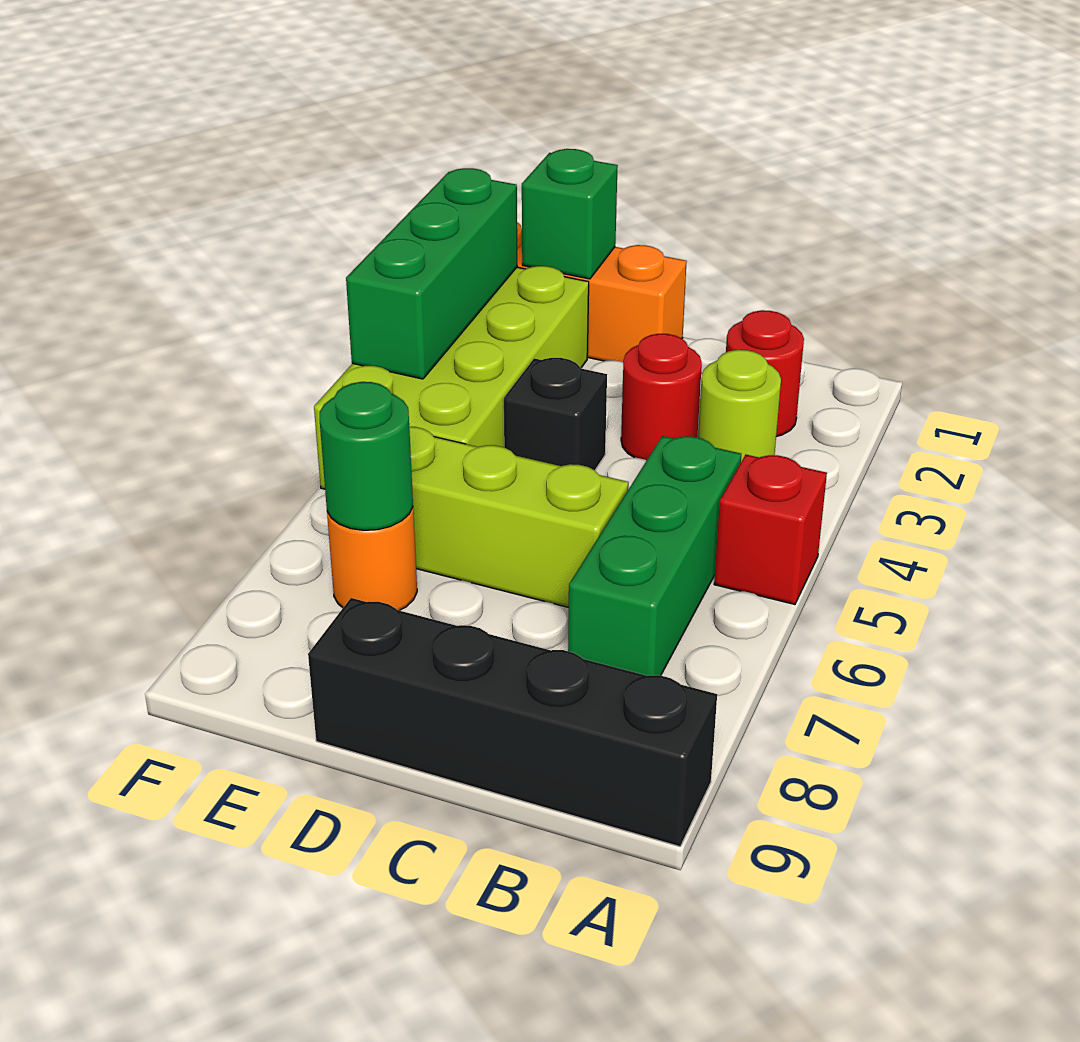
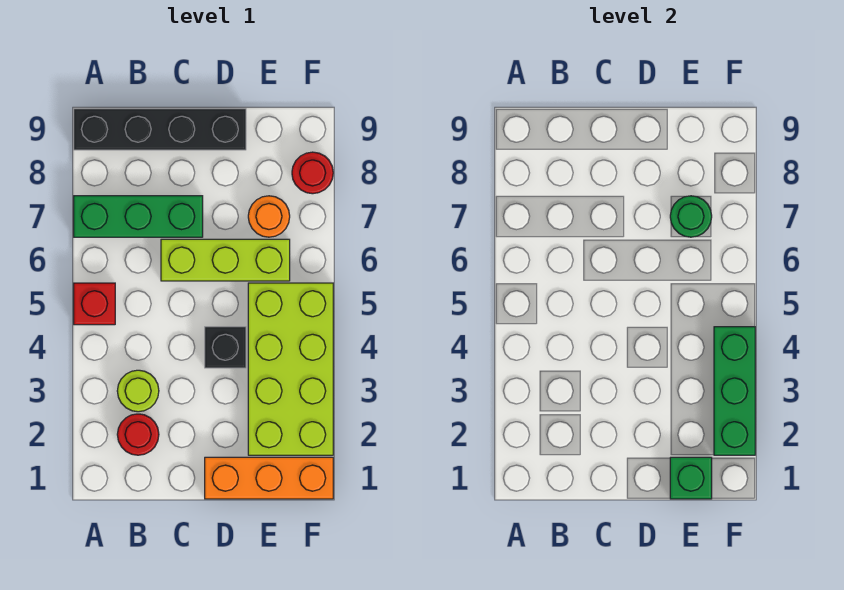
green 1x3 brick [568,436,741,676] -> green 1x3 brick turned to [74,196,203,237]
red 1x1 round brick [621,334,702,460] -> red 1x1 round brick moved to [292,152,333,194]

